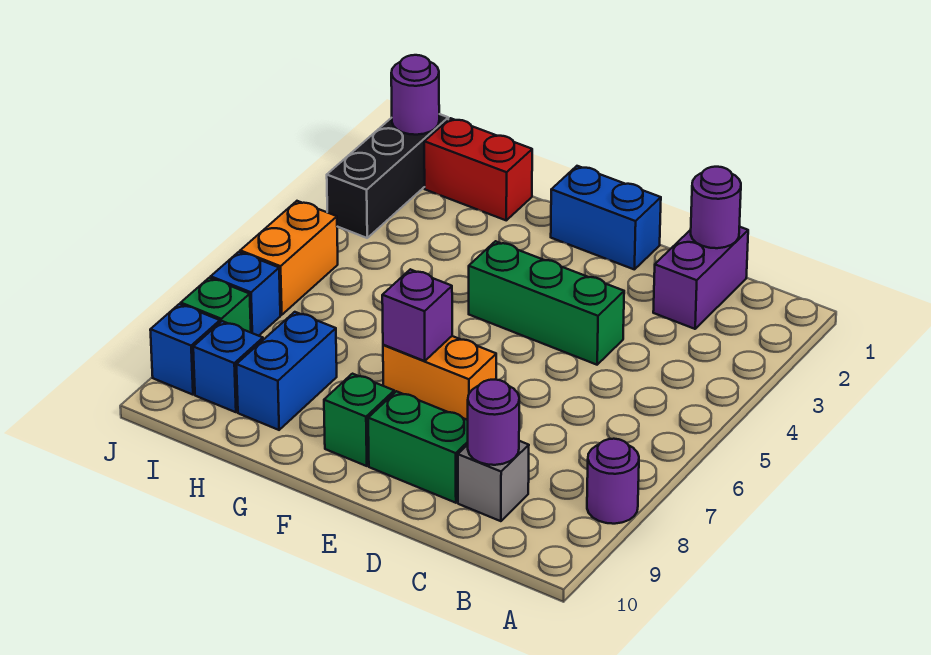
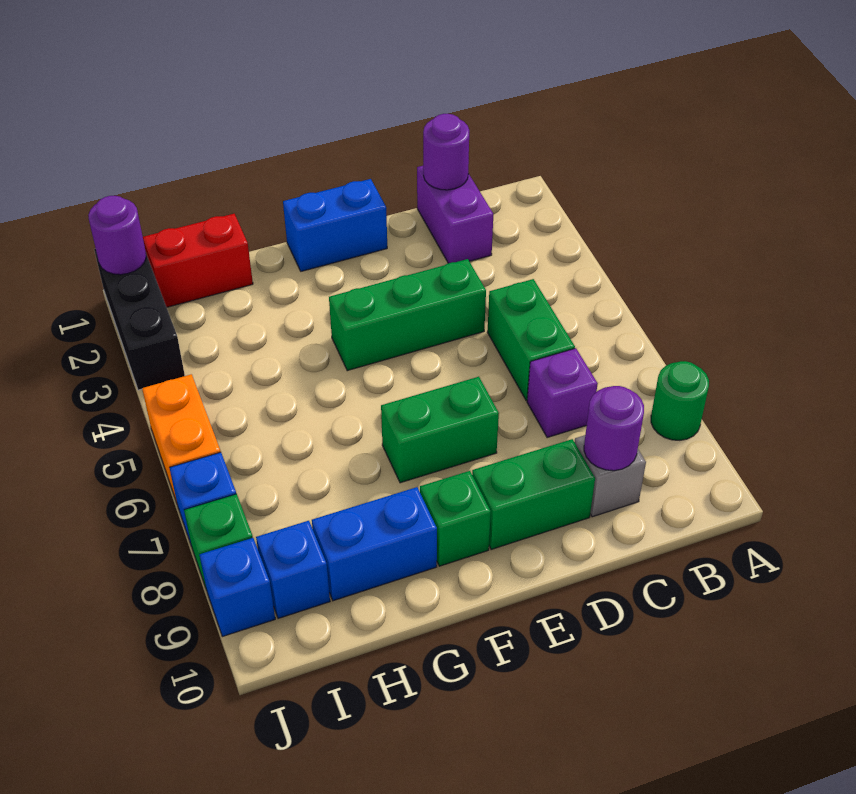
purple 1x1 round brick [587,439,639,524] -> green 1x1 round brick [651,361,709,440]
none -> green 1x2 brick [487,279,575,400]
orange 1x2 brick [383,336,496,420] -> green 1x2 brick [381,377,499,483]
purple 1x1 brick [382,269,452,361] -> purple 1x1 brick moved to [527,348,598,438]
blue 1x2 brick [236,312,337,430] -> blue 1x2 brick turned to [312,487,437,601]

